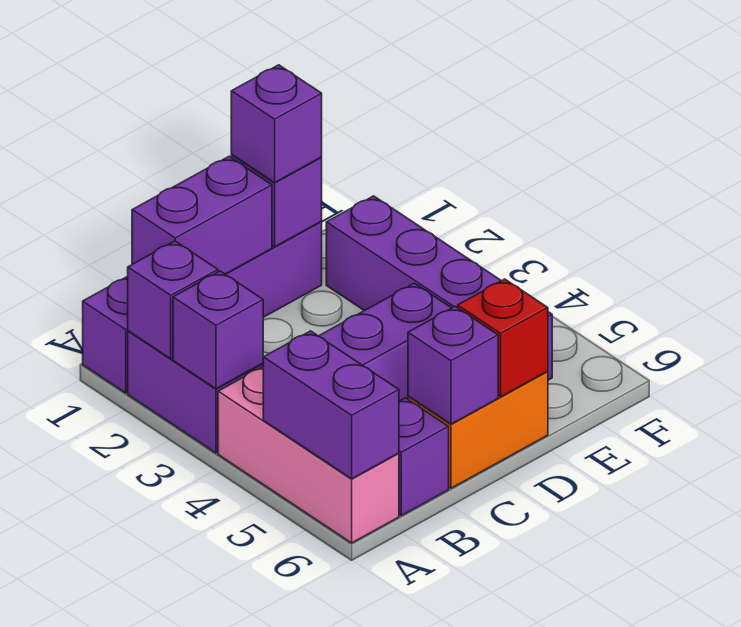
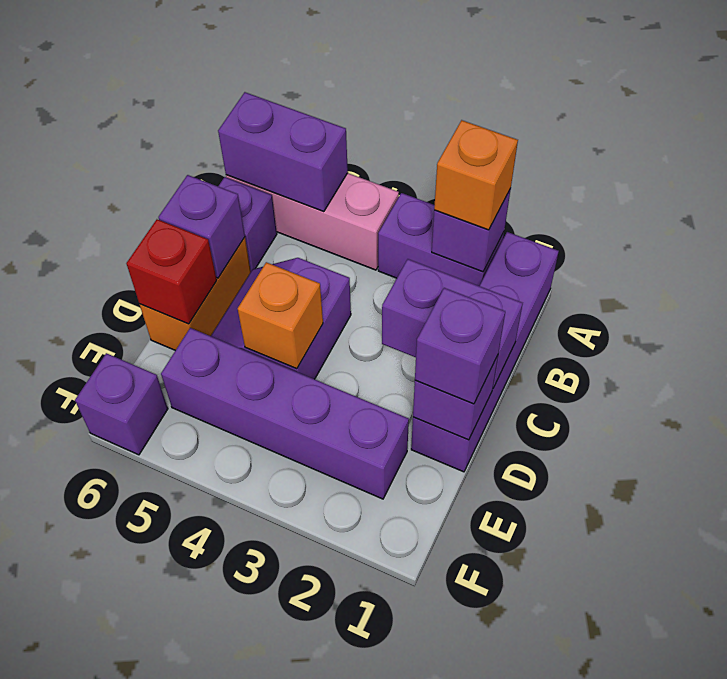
none -> orange 1x1 brick [434,120,518,230]
purple 1x1 brick [173,271,263,389] -> purple 1x1 brick moved to [75,353,168,455]
purple 1x2 brick [132,157,272,274] -> purple 1x2 brick turned to [382,259,523,388]
none -> orange 1x1 brick [238,262,323,369]

